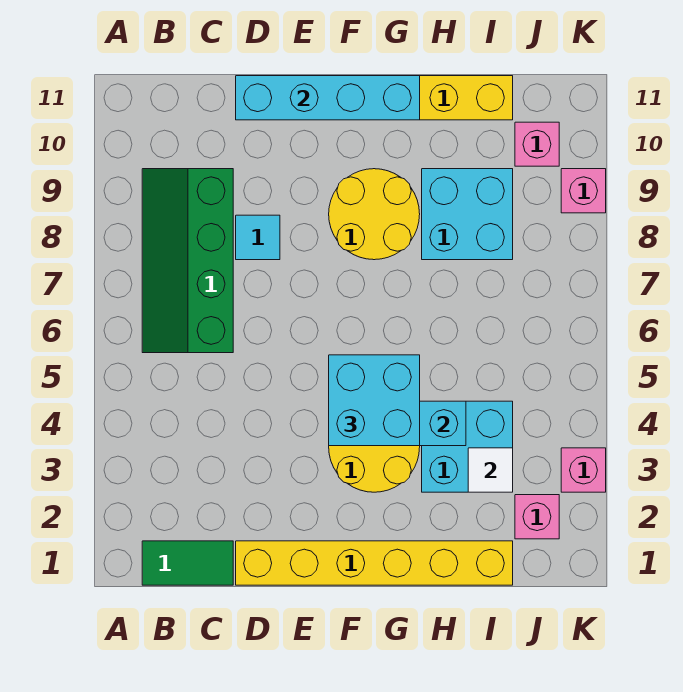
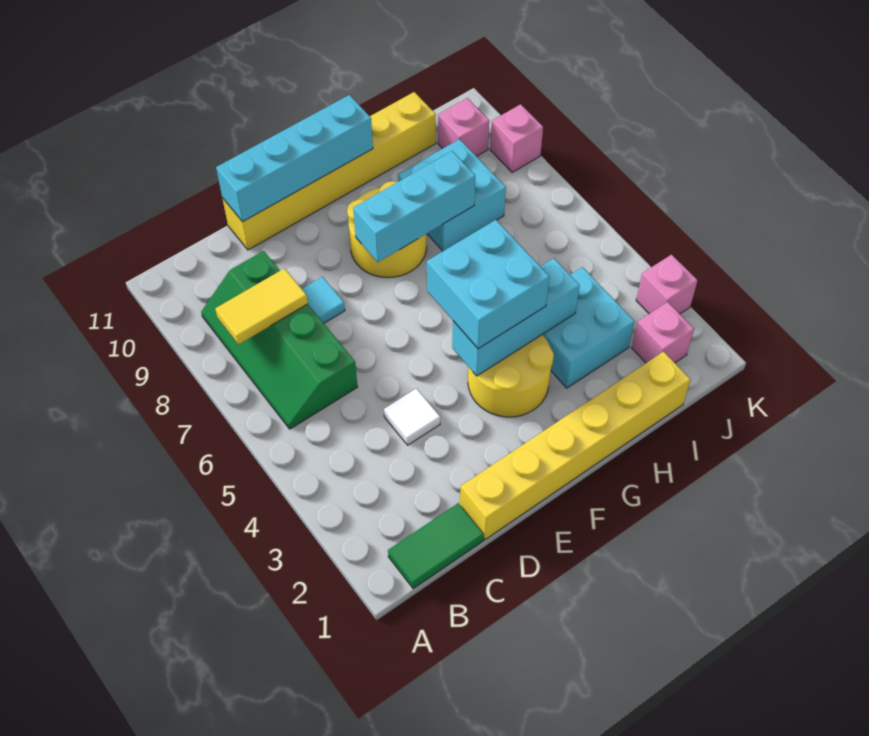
none -> yellow 1x2 tile [215,268,308,344]
none -> cyan 1x3 brick [353,151,475,262]
white 1x1 tile [468,448,513,492] -> white 1x1 tile moved to [384,389,440,445]

